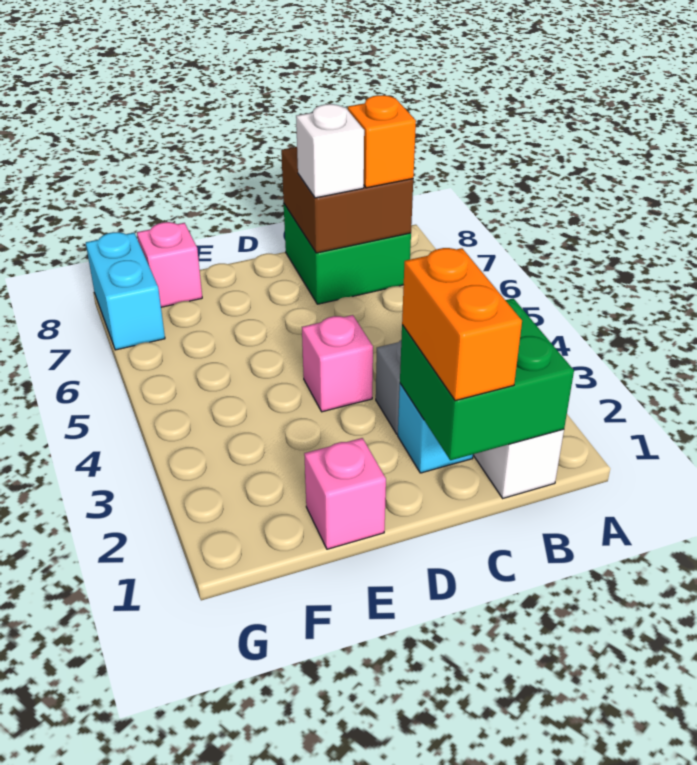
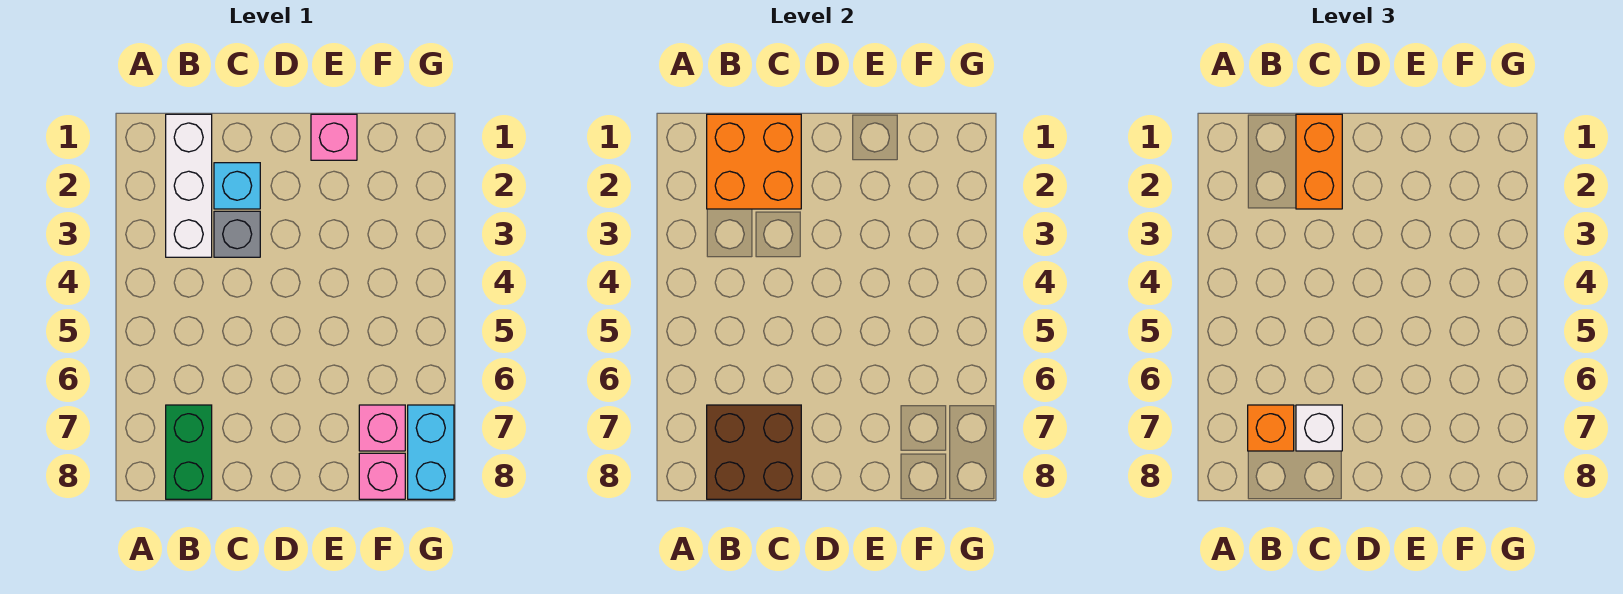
green 2x2 brick [400,298,574,460] -> orange 2x2 brick [707,114,801,209]
green 2x2 brick [284,204,411,304] -> green 1x2 brick [166,405,212,499]
pink 1x1 brick [302,315,373,412] -> pink 1x1 brick moved to [359,405,405,451]

